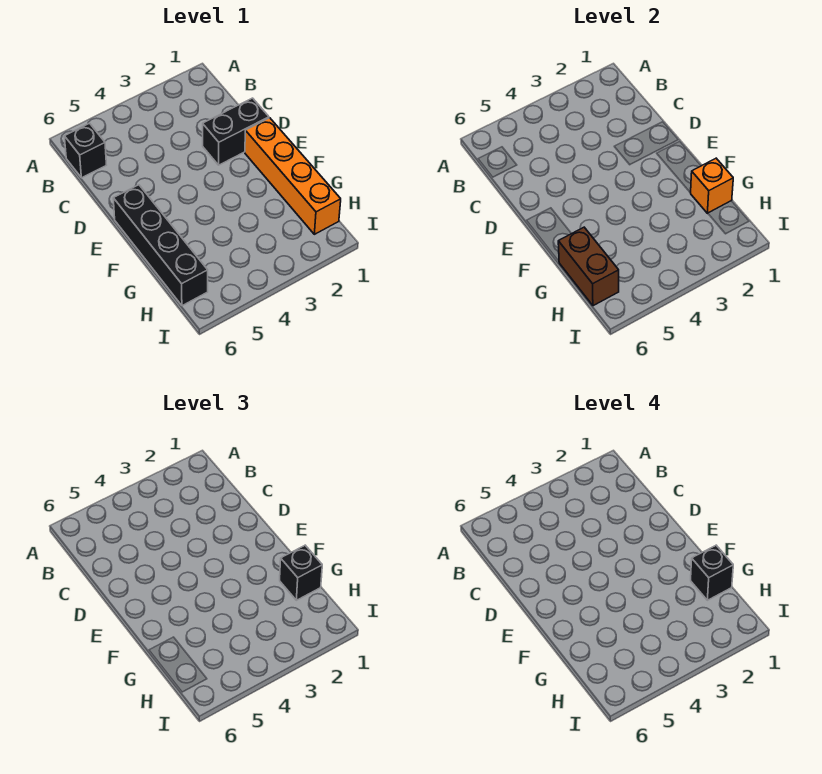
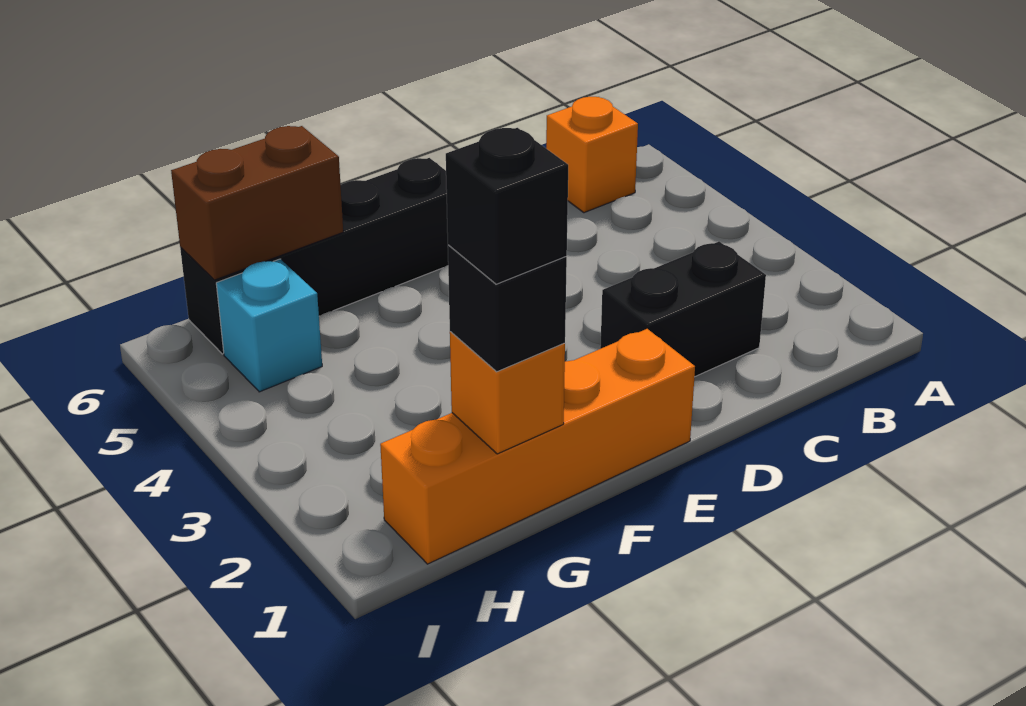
black 1x1 brick [64,123,106,178] -> orange 1x1 brick [546,97,638,213]
black 1x2 brick [203,98,269,165] -> black 1x2 brick turned to [600,242,766,377]
none -> cyan 1x1 brick [216,259,322,392]

